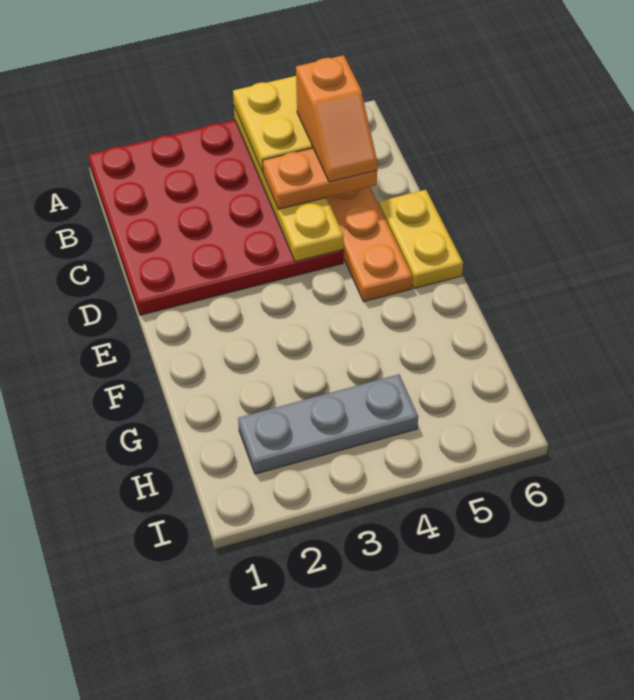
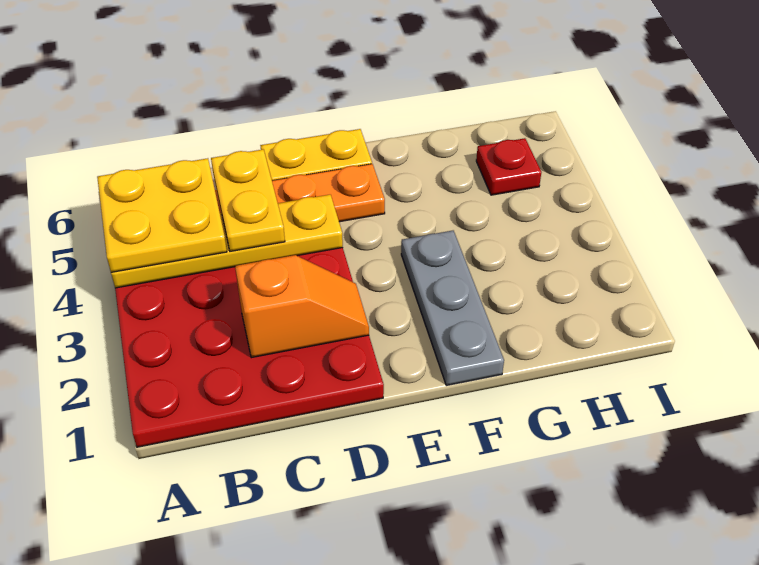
orange 1x2 slope [296,55,377,182] -> orange 1x2 slope moved to [235,255,369,358]
orange 1x2 plate [263,148,377,209] -> yellow 1x2 plate [211,149,285,251]
grey 1x3 plate [238,374,418,474] -> grey 1x3 plate moved to [401,231,504,385]
none -> red 1x1 plate [476,138,541,195]

